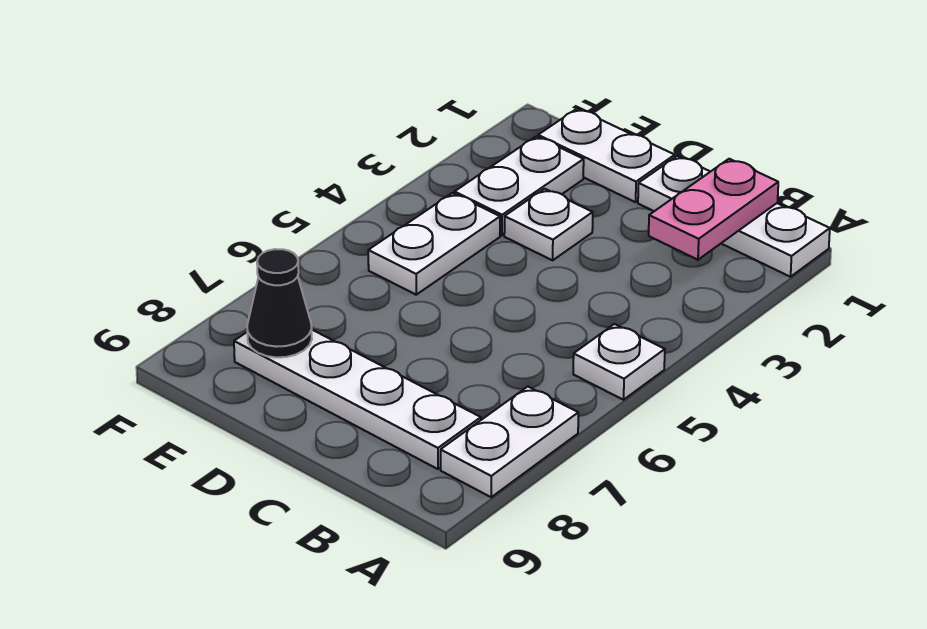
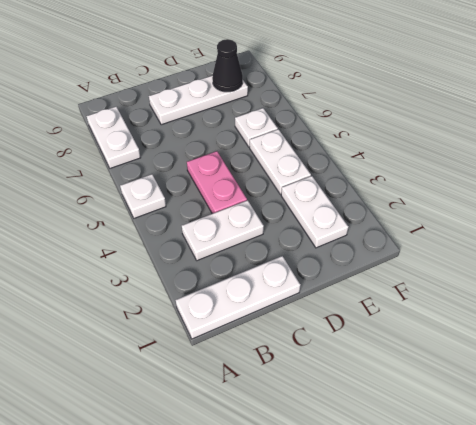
pink 1x2 plate [649,159,778,260] -> pink 1x2 plate moved to [187,151,247,214]
white 1x4 plate [234,330,481,469] -> white 1x3 plate [149,75,248,125]
white 1x2 plate [538,109,675,202] -> white 1x2 plate moved to [182,200,264,261]
white 1x1 plate [504,189,593,260] -> white 1x1 plate moved to [235,108,278,147]

